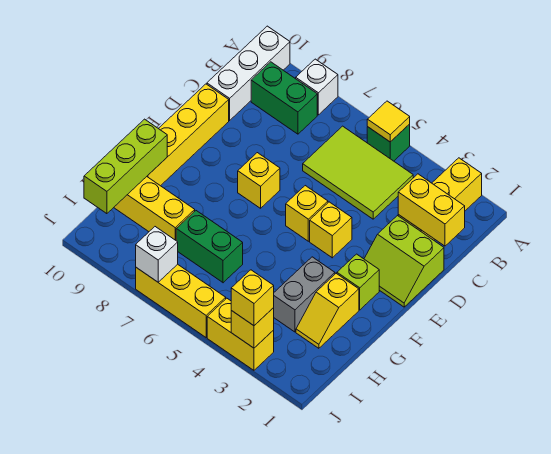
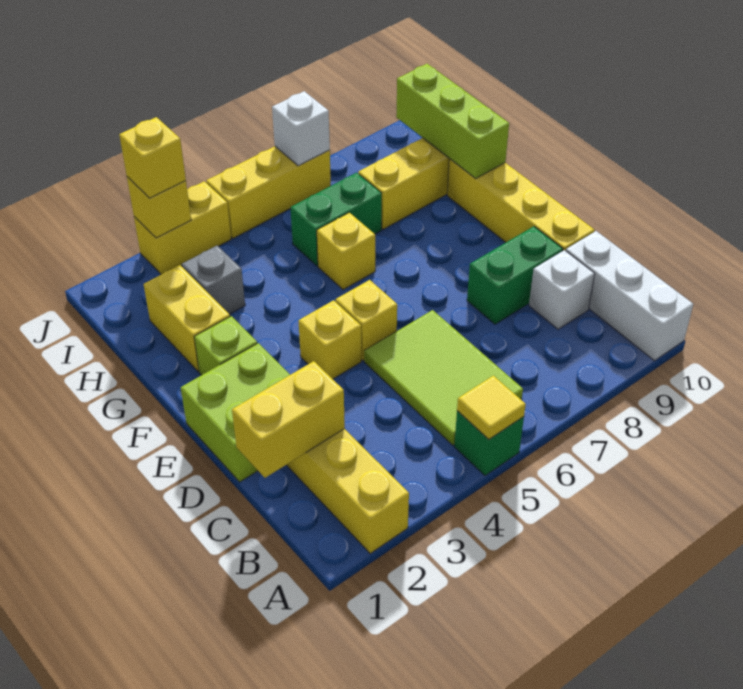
white 1x1 brick [296,59,338,115] -> white 1x1 brick moved to [529,250,595,329]
lime 2x3 tile [303,126,413,219] -> lime 2x3 tile turned to [364,310,523,445]
green 1x2 brick [251,62,317,134] -> green 1x2 brick moved to [467,226,563,324]
lime 2x2 slope [364,216,444,307] -> lime 2x2 brick [181,343,290,482]
yellow 1x1 brick [238,153,280,208] -> yellow 1x1 brick moved to [317,213,375,290]
yellow 1x2 slope [296,274,359,348] -> yellow 1x2 brick [144,265,230,372]
grey 1x2 brick [274,257,335,332] -> grey 1x1 brick [182,246,245,314]

